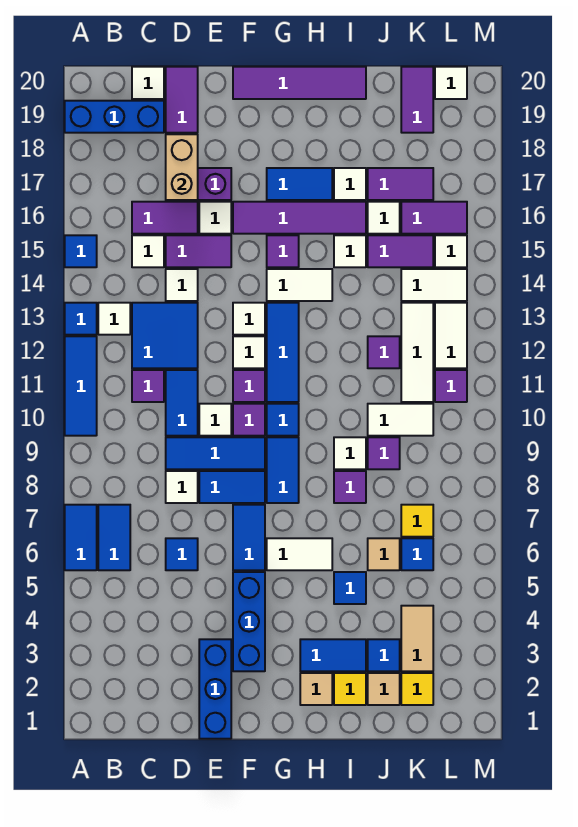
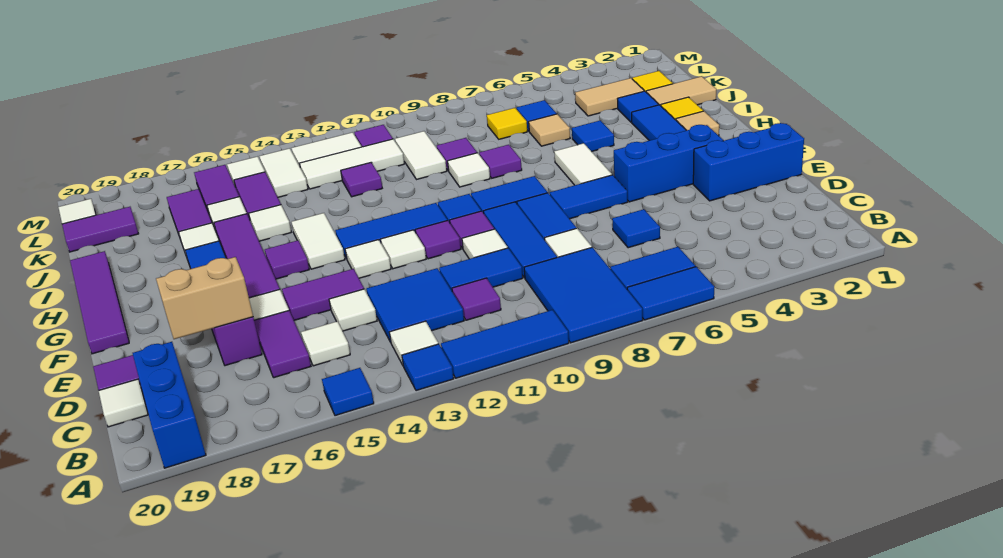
none -> blue 2x3 tile [524,247,643,343]
purple 1x2 tile [166,235,231,267] -> purple 1x2 tile turned to [282,269,364,320]
tan 1x1 tile [368,673,400,705] -> tan 1x2 tile [646,76,716,106]

